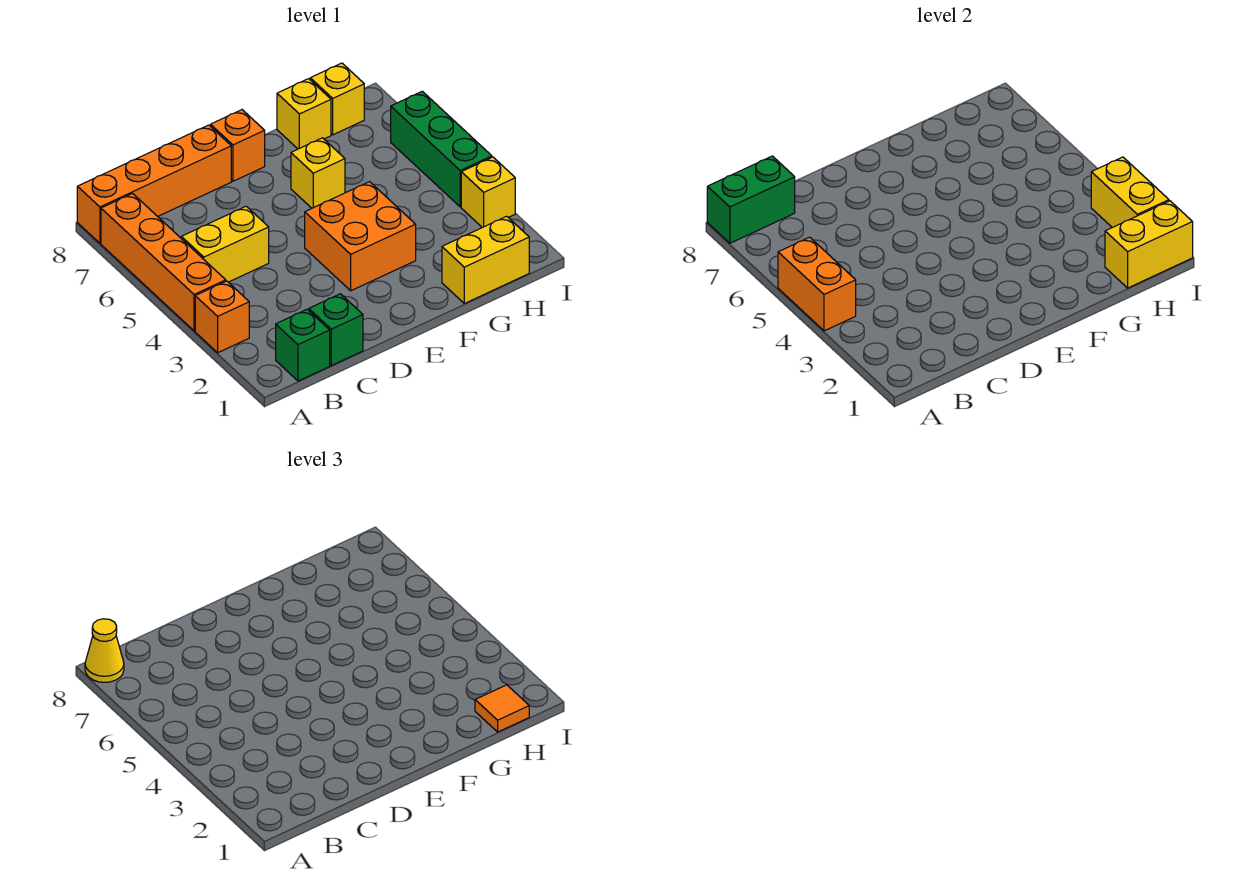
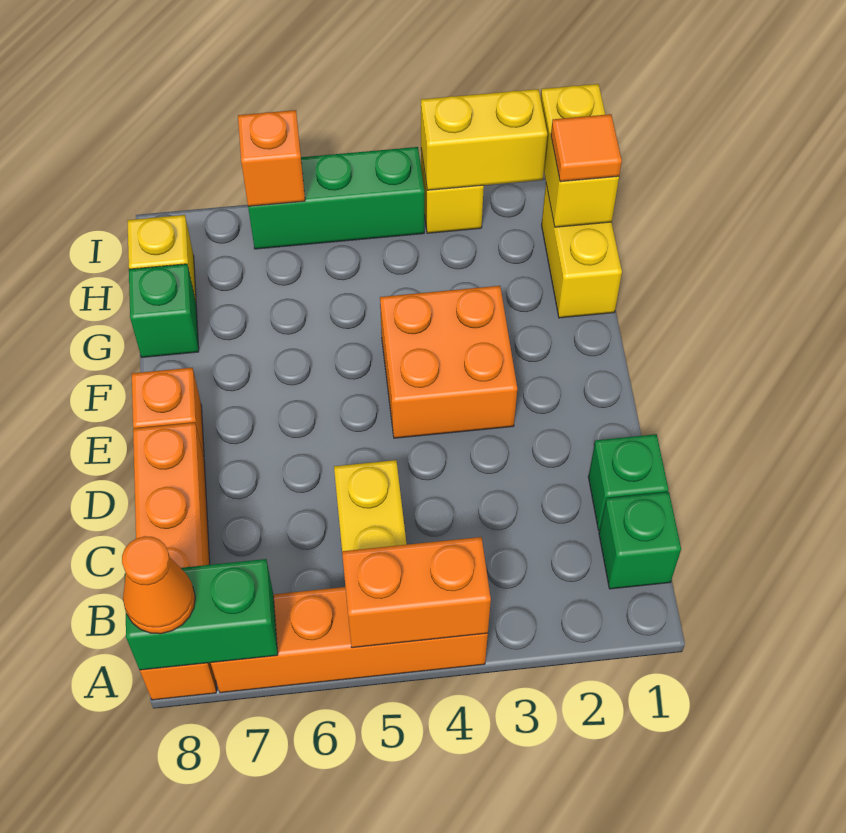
orange 1x1 brick [195,281,249,353] -> orange 1x1 brick moved to [238,110,305,206]
green 1x2 brick [707,156,795,243] -> green 1x2 brick turned to [125,559,278,670]
yellow 1x1 cone [85,619,124,682] -> orange 1x1 cone [122,536,195,634]
yellow 1x1 brick [291,138,345,208] -> none
yellow 1x1 brick [277,79,331,149] -> green 1x1 brick [129,264,199,357]

